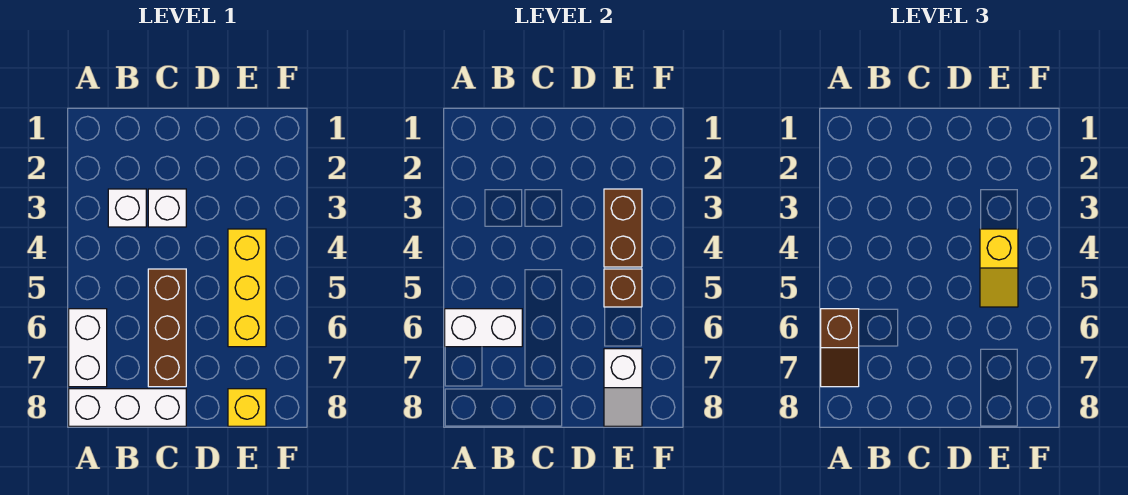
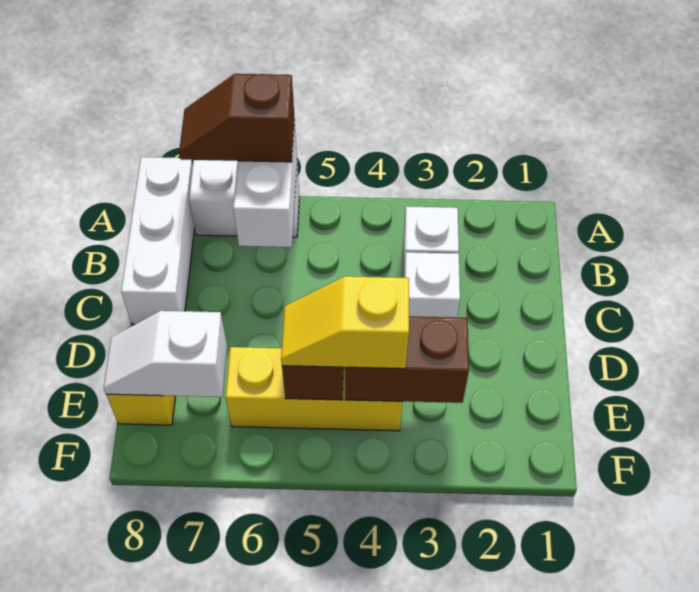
brown 1x3 brick [148,269,186,387] -> none

